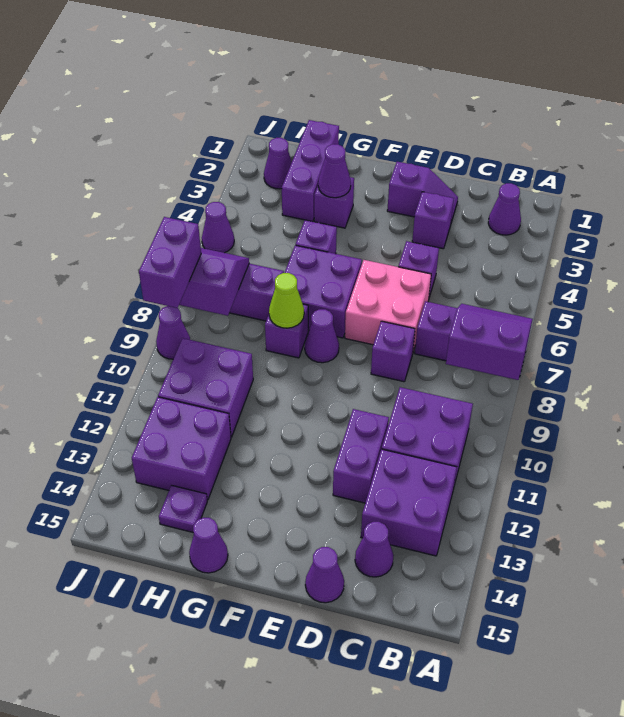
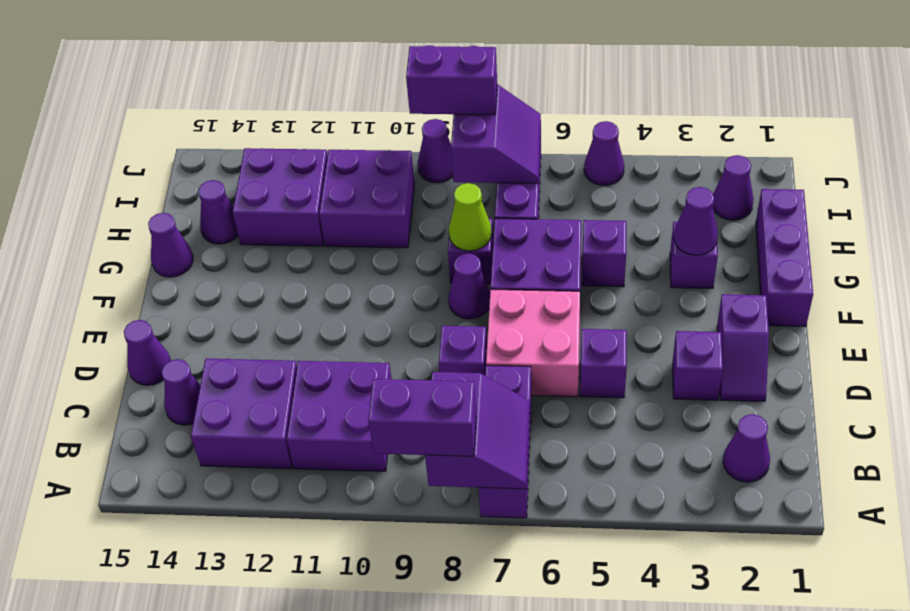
purple 1x2 brick [333,409,389,503] -> purple 1x2 brick moved to [368,379,476,456]
purple 1x3 brick [282,120,339,222] -> purple 1x3 brick turned to [756,189,813,327]
purple 1x1 plate [159,485,207,532] -> purple 1x1 cone [199,180,238,244]

